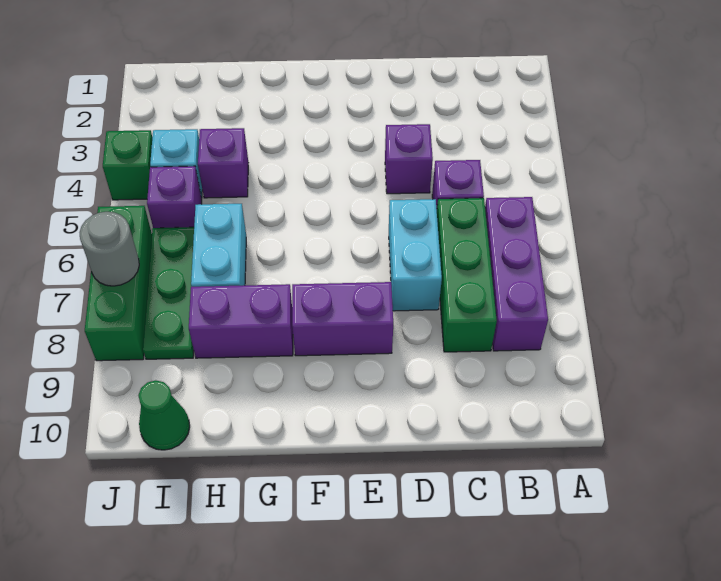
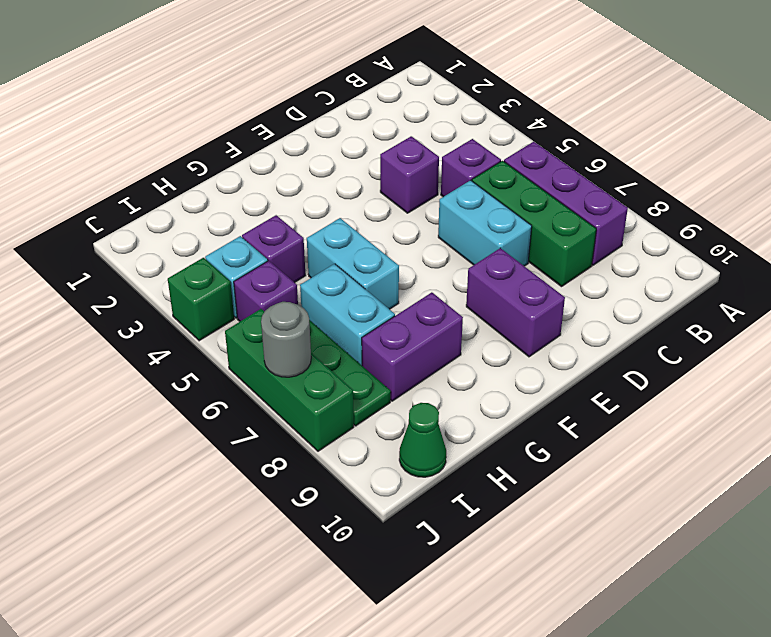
purple 1x2 brick [292,282,393,356] -> purple 1x2 brick turned to [466,248,565,357]
none -> cyan 1x2 brick [307,218,399,309]

